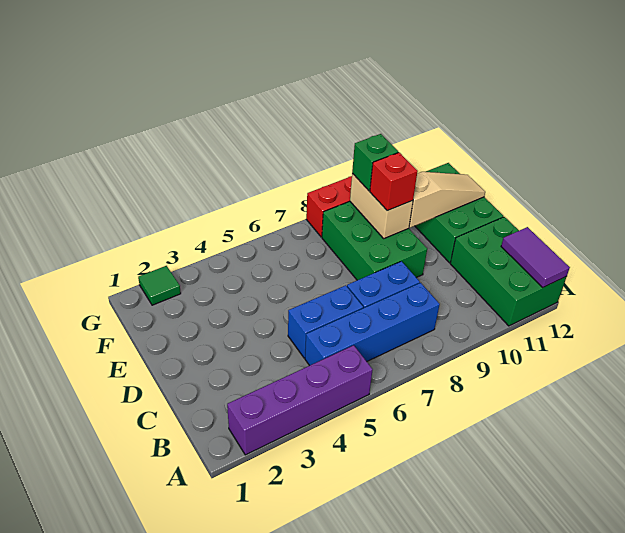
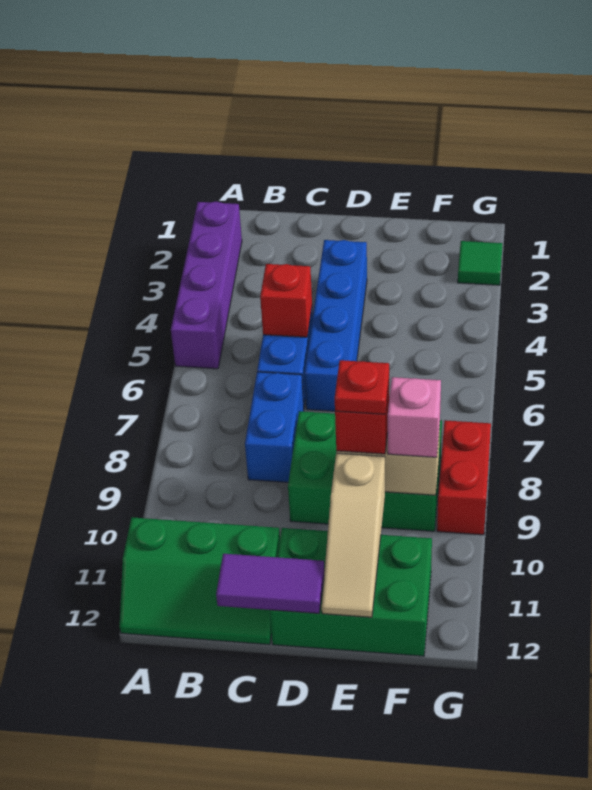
green 2x3 brick [450,217,566,326] -> green 2x3 slope [120,517,280,645]
purple 1x2 tile [501,227,570,287] -> purple 1x2 tile moved to [216,554,325,613]
blue 1x4 brick [305,283,440,366] -> blue 1x4 brick moved to [304,240,367,411]
none -> red 1x1 brick [260,264,312,337]
none -> red 1x1 plate [335,360,389,414]
green 1x1 brick [352,134,398,191] -> pink 1x1 brick [388,377,441,457]

